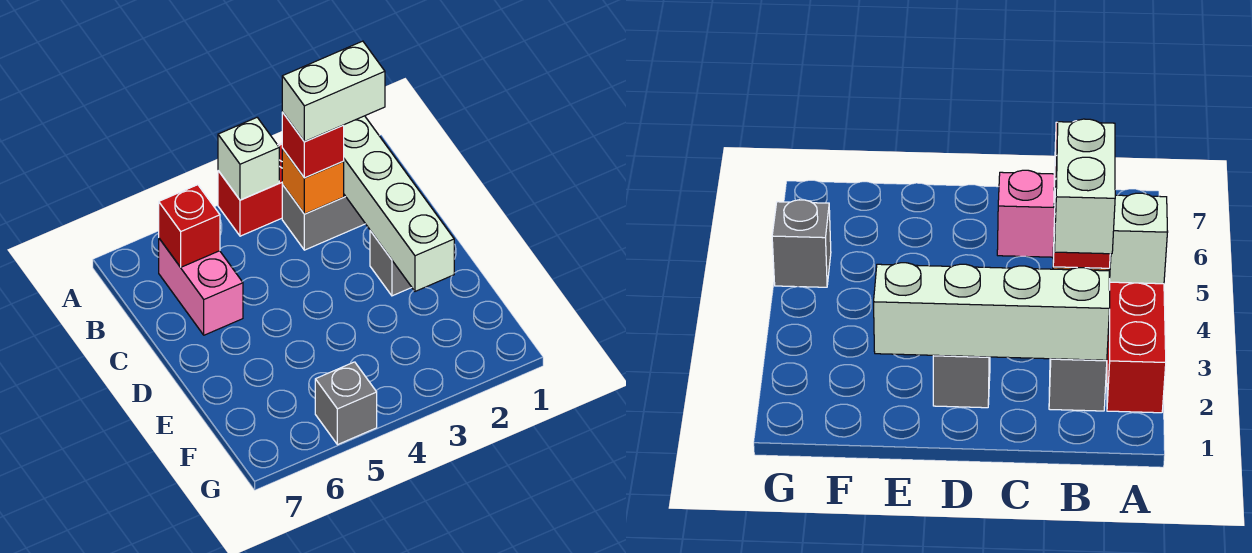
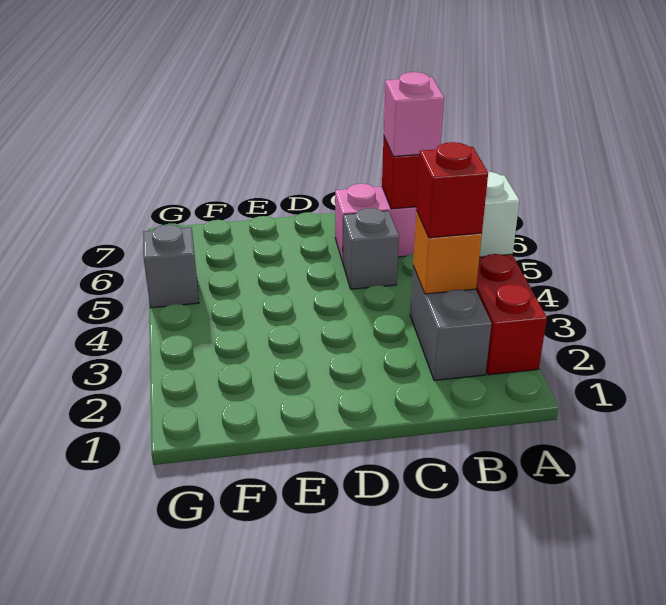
white 1x4 brick [343,116,454,291] -> none
white 1x2 brick [282,41,385,142] -> none
none -> pink 1x1 brick [384,72,444,156]
grey 1x1 brick [370,231,412,296] -> grey 1x1 brick moved to [343,208,399,289]

